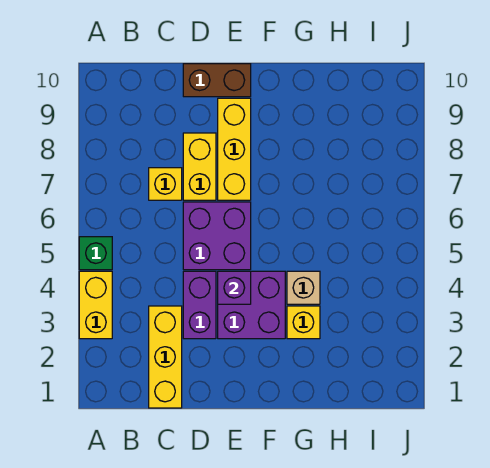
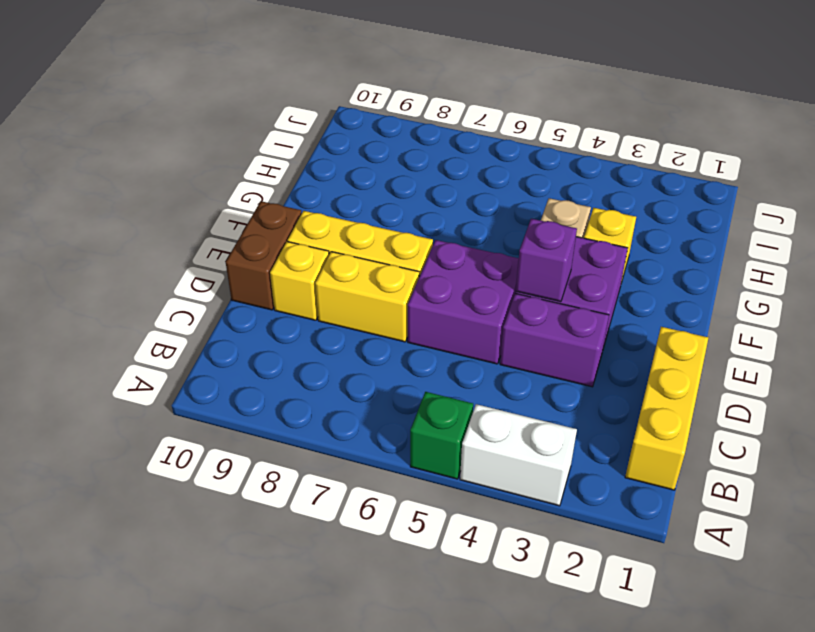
yellow 1x2 brick [79,271,112,339] -> white 1x2 brick [460,404,577,506]
yellow 1x3 brick [149,306,182,408] -> yellow 1x3 brick turned to [625,327,708,490]
yellow 1x1 brick [149,168,182,200] -> yellow 1x1 brick moved to [270,242,329,320]

